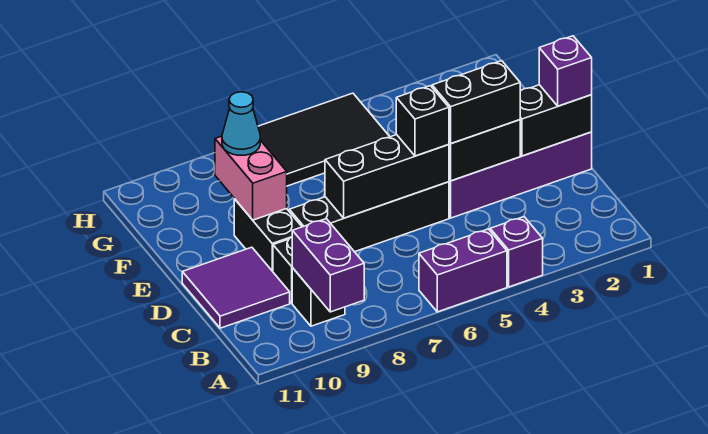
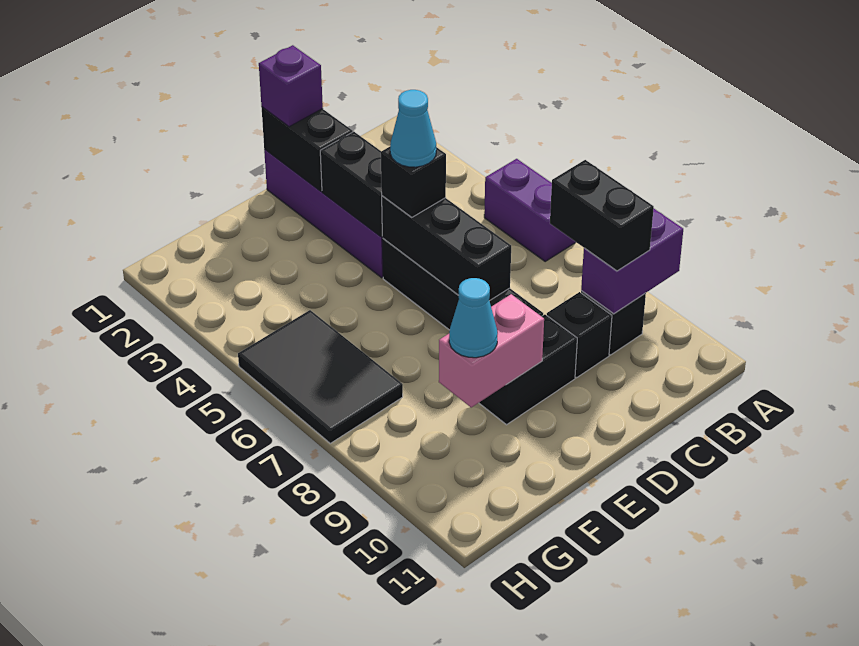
purple 1x1 brick [490,217,543,287] -> none
purple 2x2 tile [182,247,290,328] -> none
black 1x2 brick [432,61,520,144] -> black 1x2 brick moved to [550,160,654,271]
none -> cyan 1x1 cone [390,90,436,167]

